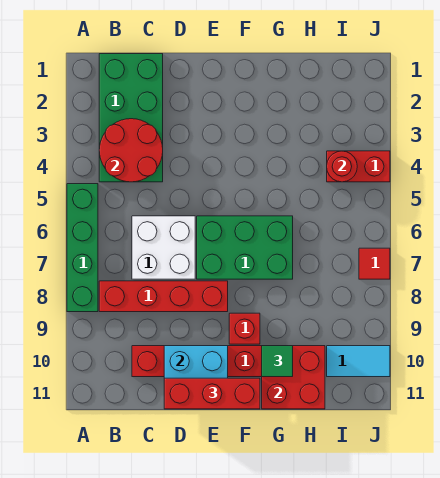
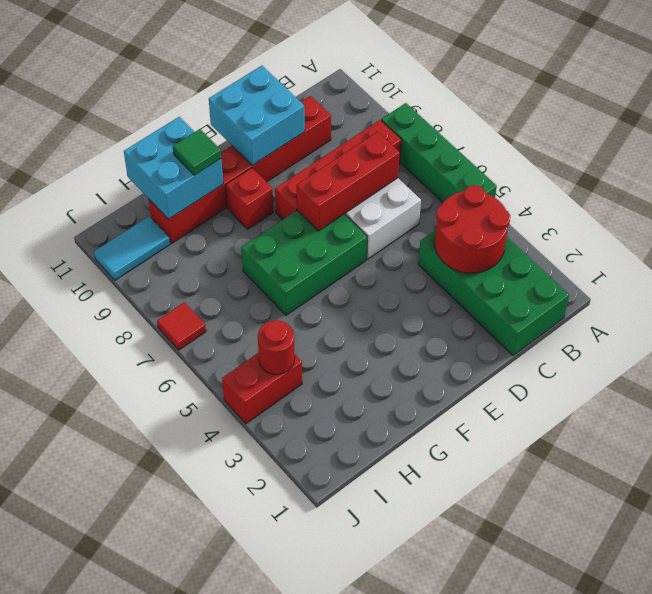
red 1x3 brick [164,378,260,409] -> red 1x3 brick moved to [297,132,400,231]
red 2x2 brick [262,346,325,409] -> cyan 2x2 brick [124,117,223,219]

